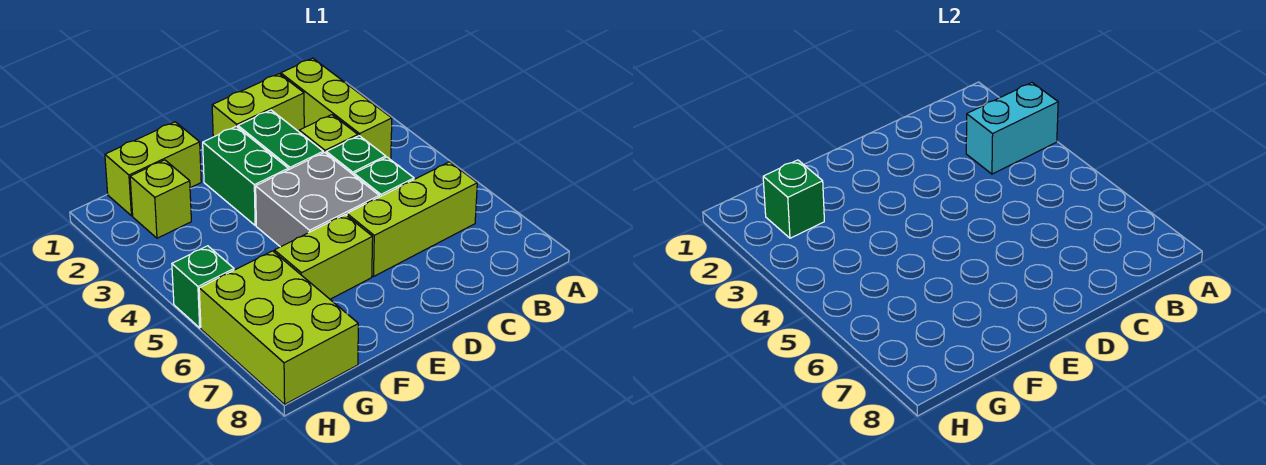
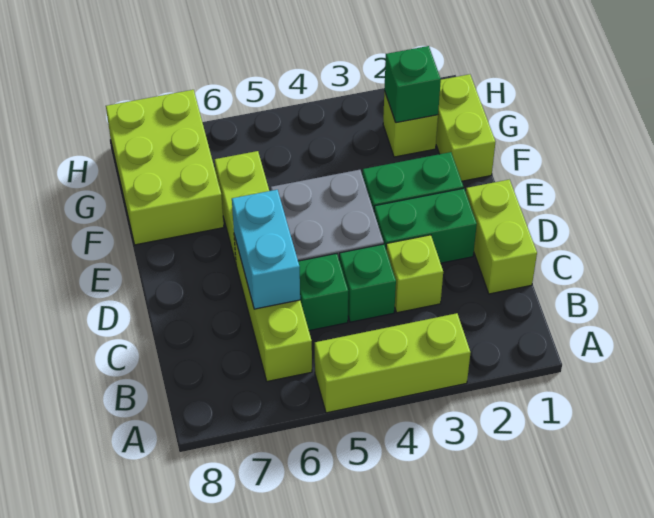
cyan 1x2 brick [966,83,1058,174] -> cyan 1x2 brick moved to [232,190,300,309]
lime 1x3 brick [281,58,392,159] -> lime 1x3 brick moved to [315,313,471,413]
lime 2x3 brick [199,251,358,404] -> lime 2x3 brick turned to [106,90,224,245]
green 1x1 brick [172,246,234,328] -> none

